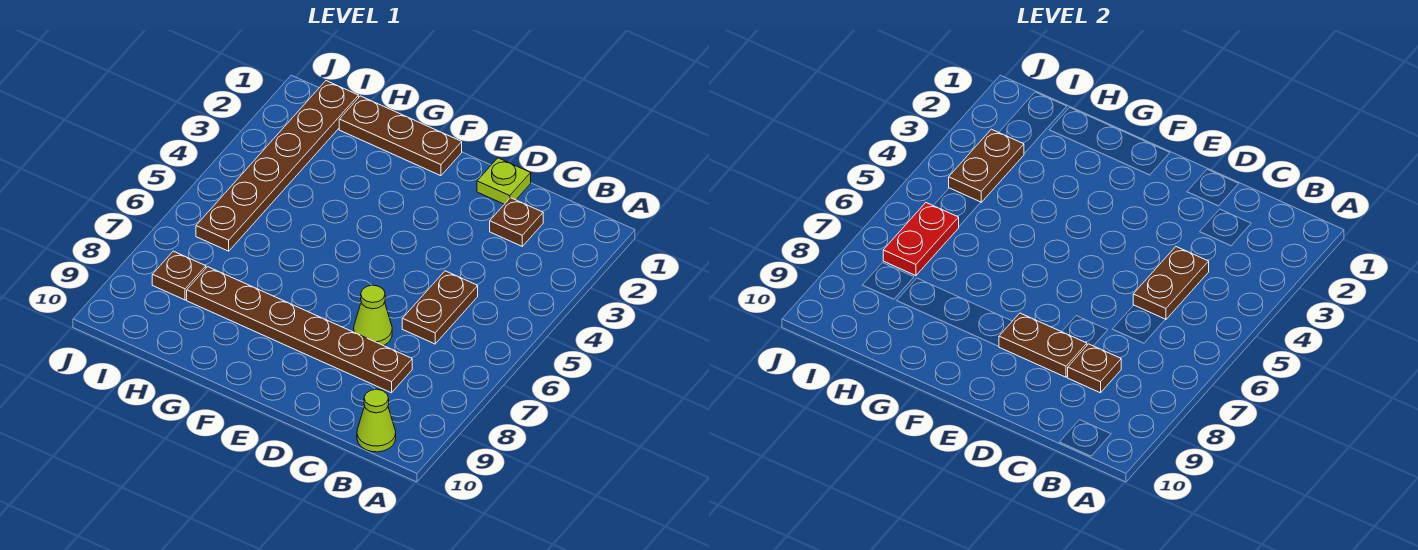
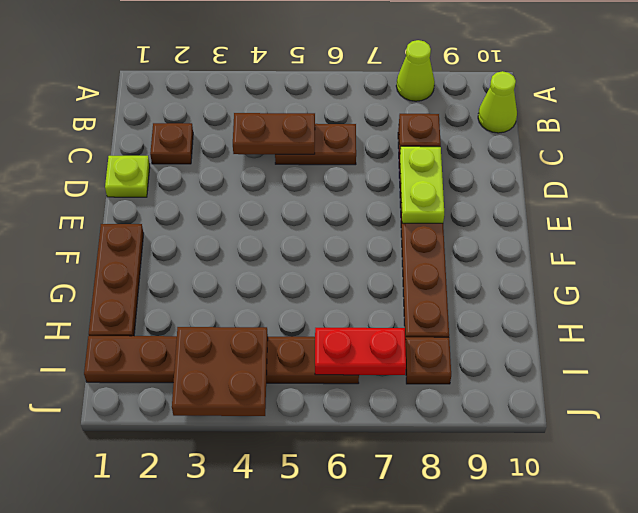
lime 1x1 cone [354,285,392,346] -> lime 1x1 cone moved to [396,40,435,101]
brown 1x2 plate [999,313,1087,377] -> lime 1x2 plate [400,146,444,223]
brown 1x2 plate [949,129,1024,202] -> brown 2x2 plate [172,327,268,416]

